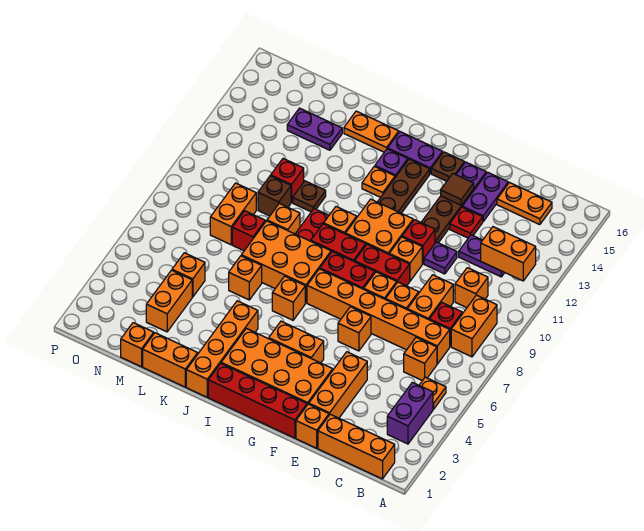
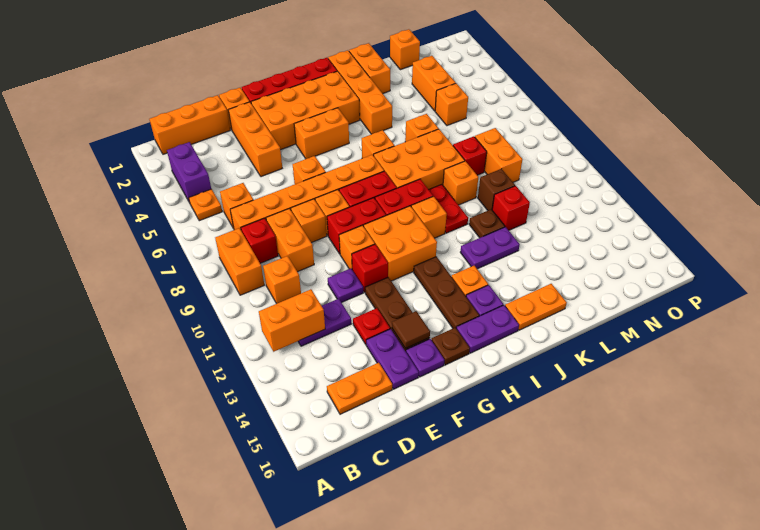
orange 1x2 brick [143,333,198,387] -> orange 1x2 brick turned to [349,43,390,93]
purple 1x2 plate [287,108,342,150] -> purple 1x2 plate moved to [460,227,520,269]

